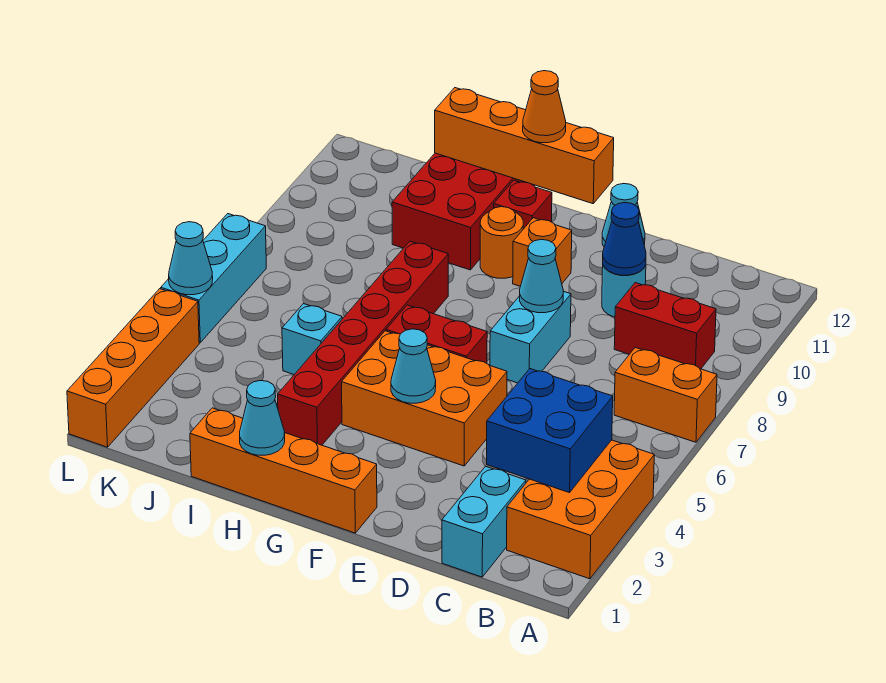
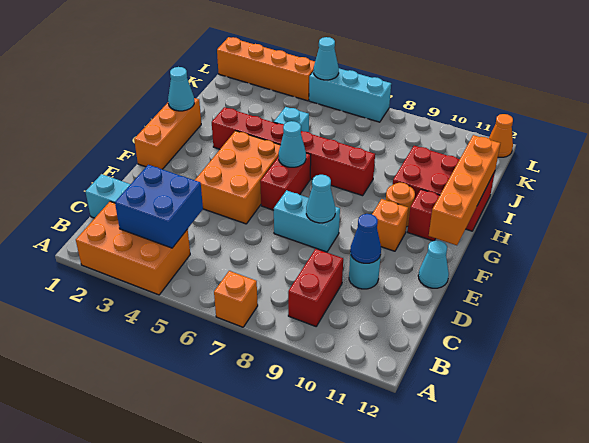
orange 1x2 brick [614,348,717,442] -> orange 1x1 brick [214,271,258,327]
orange 1x4 brick [190,408,377,533] -> orange 1x3 brick [134,98,201,169]
cyan 1x1 cone [391,329,436,403] -> cyan 1x1 cone moved to [279,121,306,167]
orange 1x1 cone [523,71,566,143] -> orange 1x1 cone moved to [489,114,513,157]

